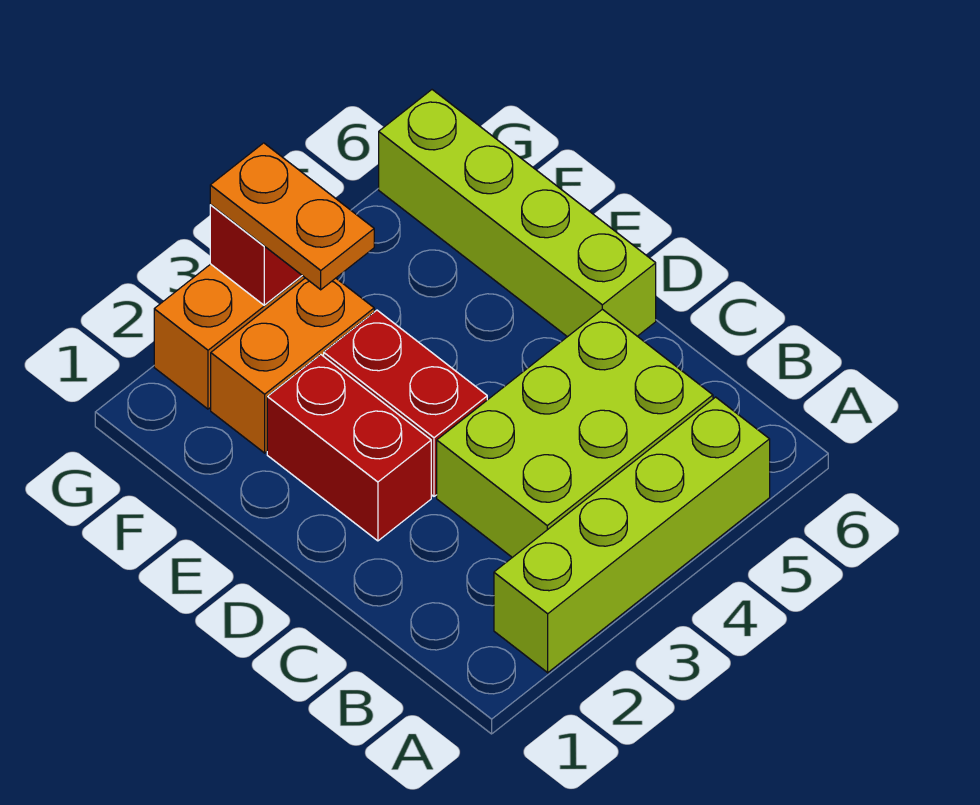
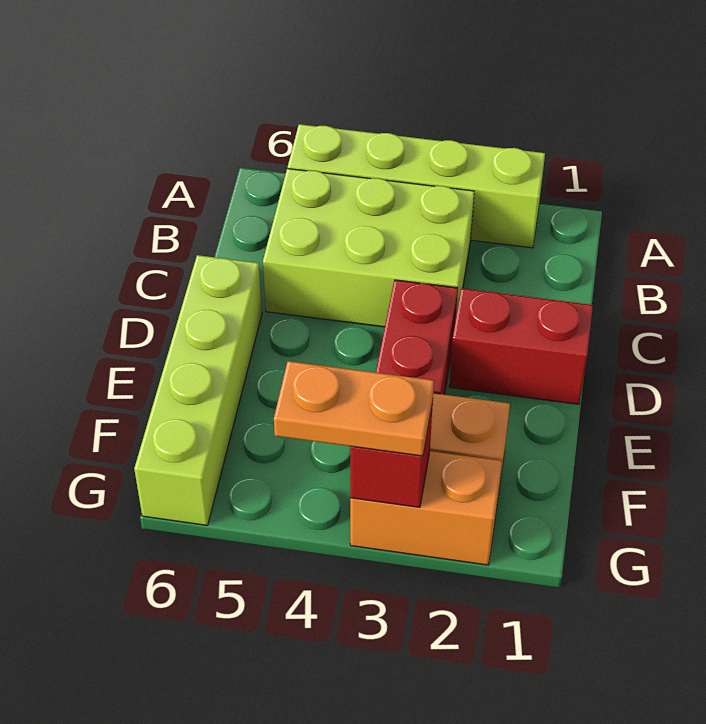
red 1x2 brick [267,355,431,541] -> red 1x2 brick turned to [449,288,593,404]
orange 1x2 plate [210,143,374,290] -> orange 1x2 plate turned to [274,361,434,456]

